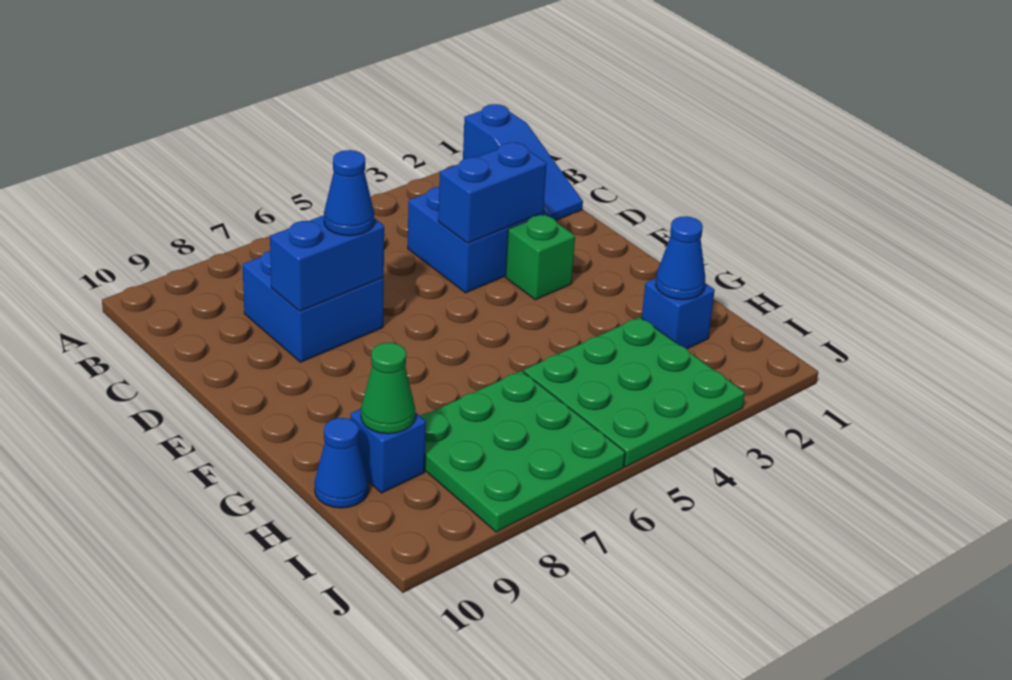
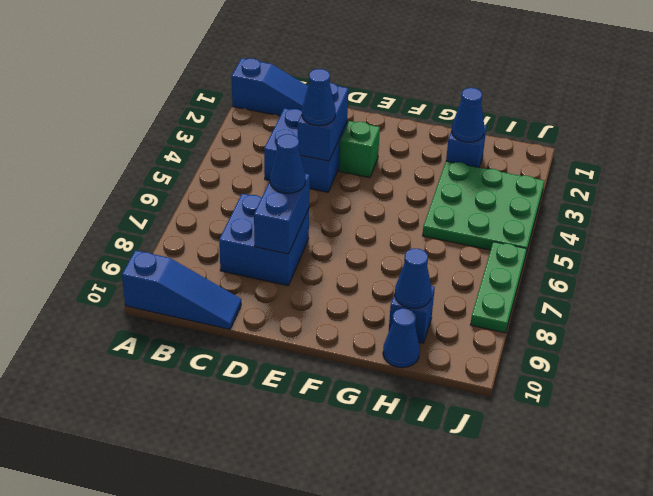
none -> blue 1x3 slope [122,250,241,329]
none -> blue 1x1 cone [302,69,336,126]
green 3x3 plate [420,371,625,532] -> green 1x3 plate [471,242,527,333]
green 1x1 cone [361,343,415,434] -> blue 1x1 cone [395,248,432,308]

